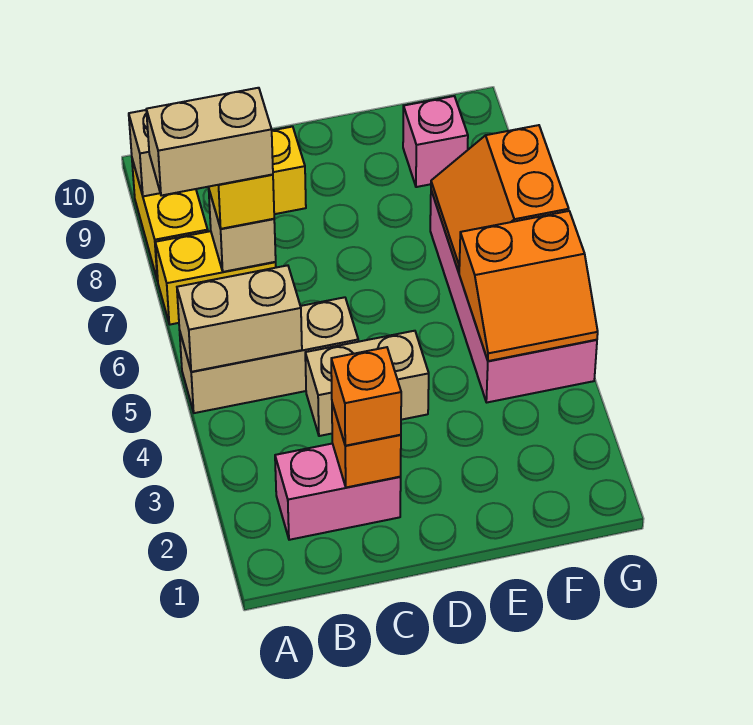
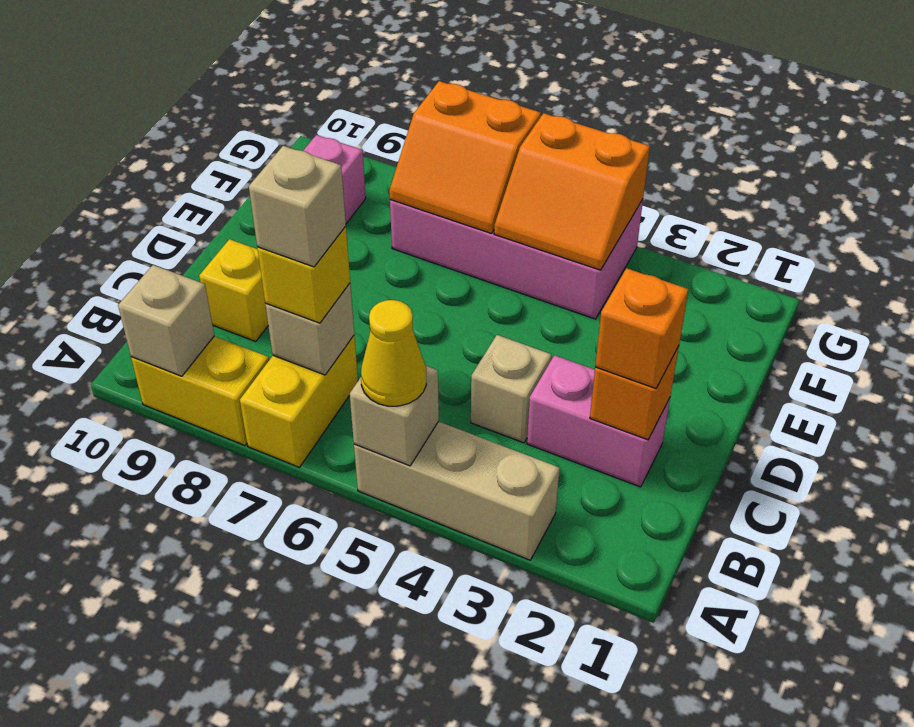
tan 1x3 brick [180,297,358,413] -> tan 1x3 brick turned to [354,422,559,560]
tan 1x2 brick [177,265,302,372] -> tan 1x1 brick [350,366,439,466]
none -> yellow 1x1 cone [361,300,426,406]
tan 1x2 brick [146,88,273,196] -> tan 1x1 brick [249,146,346,267]
pink 1x2 brick [275,444,401,540] -> pink 1x2 brick turned to [527,355,670,487]
tan 1x2 brick [305,331,429,436] -> tan 1x1 brick [471,335,551,443]
orange 2x2 slope [459,211,598,361] -> orange 2x2 slope turned to [494,113,650,270]

